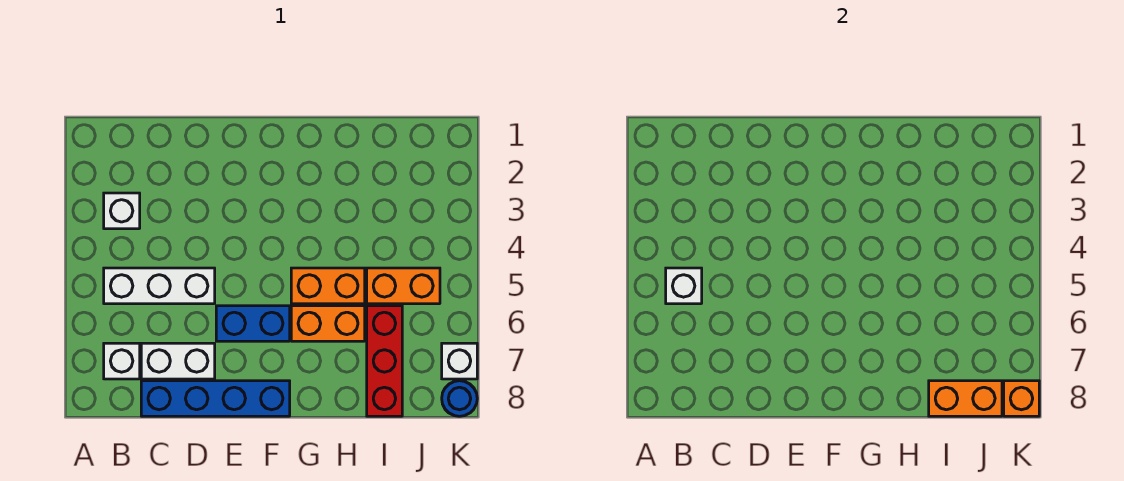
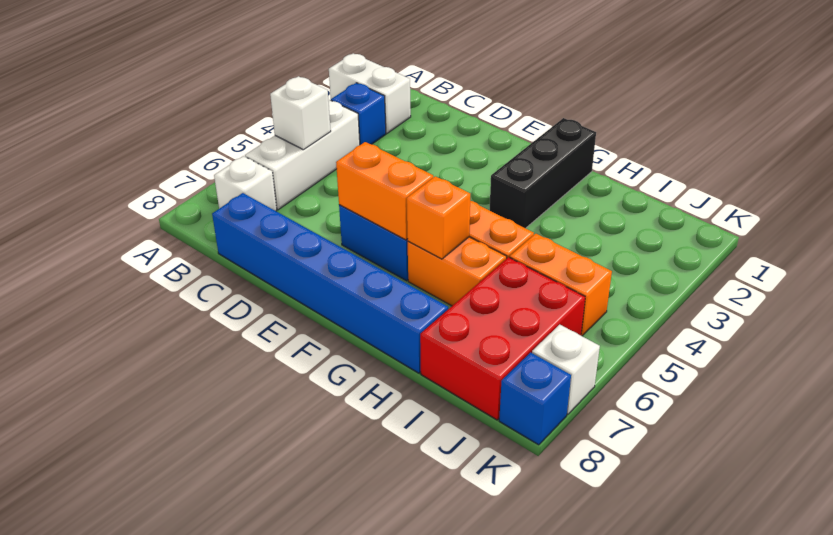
white 1x1 brick [104,193,140,229] -> blue 1x1 brick [331,83,386,145]
white 1x3 brick [104,268,215,304] -> white 1x3 brick turned to [245,100,360,210]
white 1x2 brick [141,343,215,379] -> white 1x2 brick moved to [329,53,411,133]
blue 1x4 brick [141,381,290,416] -> blue 1x6 brick [212,193,448,373]
none -> black 1x3 brick [490,118,596,228]
red 1x3 brick [367,306,402,416] -> red 2x3 brick [420,257,585,420]
orange 1x2 brick [929,381,1002,416] -> orange 1x2 brick moved to [336,142,433,240]
blue 1x1 round brick [442,381,477,416] -> blue 1x1 brick [499,352,571,445]
orange 1x1 brick [1004,381,1039,416] -> orange 1x1 brick moved to [407,176,470,259]

